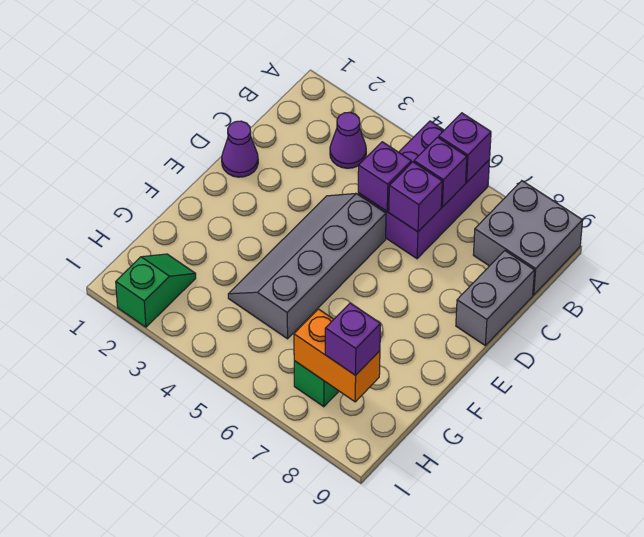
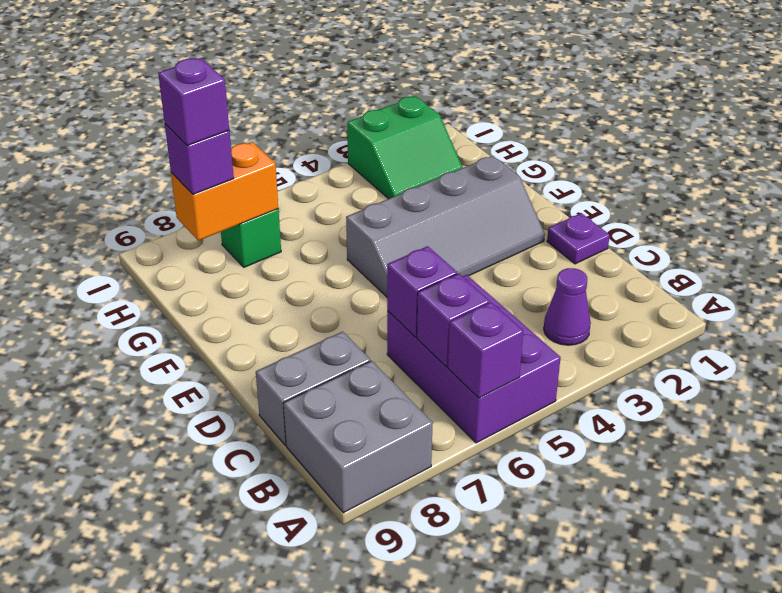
purple 1x1 brick [358,142,411,211] -> purple 1x1 brick moved to [158,58,229,145]
grey 1x2 brick [456,251,535,345] -> grey 1x2 brick turned to [256,332,370,445]
purple 1x1 cone [222,121,258,177] -> purple 1x1 plate [547,213,610,264]
grey 2x4 slope [228,193,386,339] -> grey 2x4 slope turned to [346,156,545,297]
green 1x2 slope [116,254,196,327] -> green 2x2 slope [347,96,463,199]

